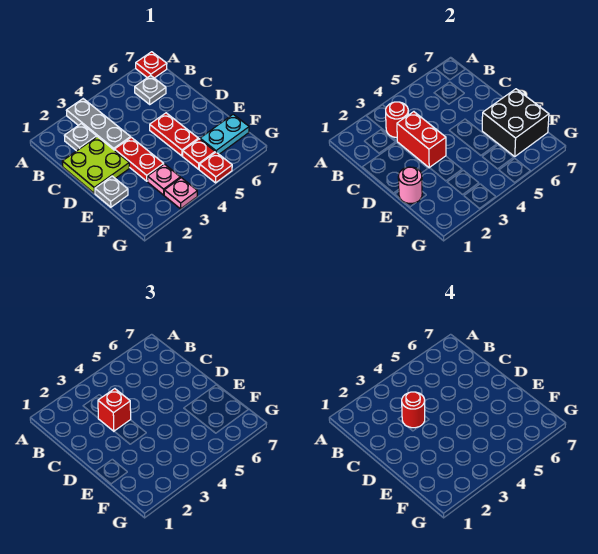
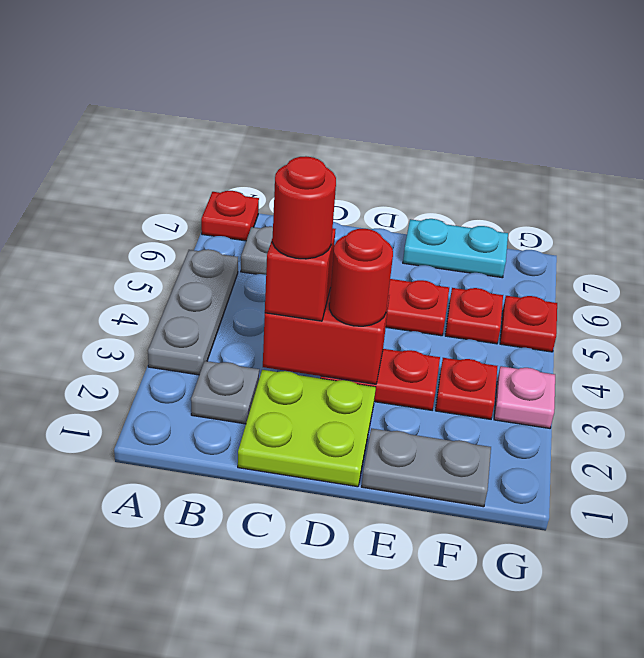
grey 1x3 plate [66,99,131,150] -> grey 1x3 plate turned to [148,249,238,375]
red 1x1 round brick [386,102,408,138] -> red 1x1 round brick moved to [329,229,393,326]
grey 1x1 plate [95,176,128,207] -> grey 1x2 plate [361,428,491,507]
pink 1x1 round brick [398,167,422,204] -> none
black 2x2 brick [482,89,549,156] -> none
pink 1x1 plate [148,164,180,195] -> red 1x1 plate [435,358,497,419]
cyan 1x2 plate [200,114,249,154] -> cyan 1x2 plate turned to [403,219,508,278]

